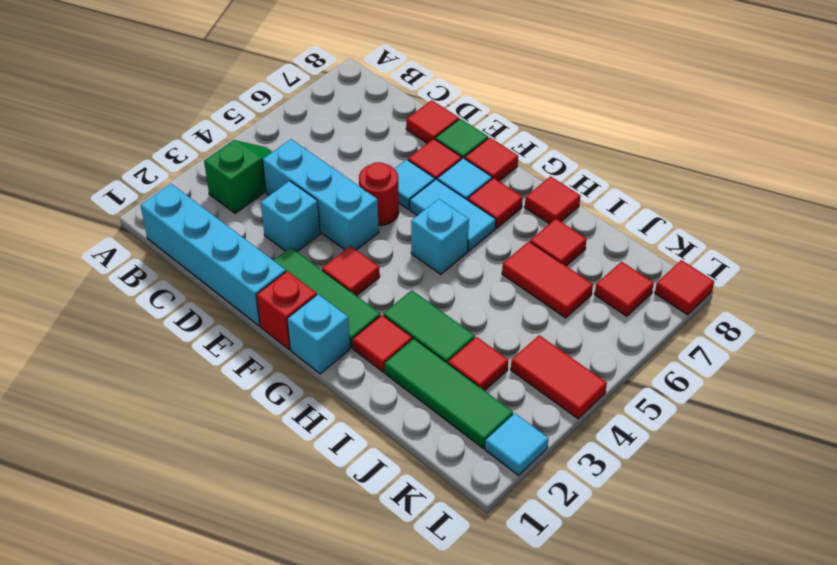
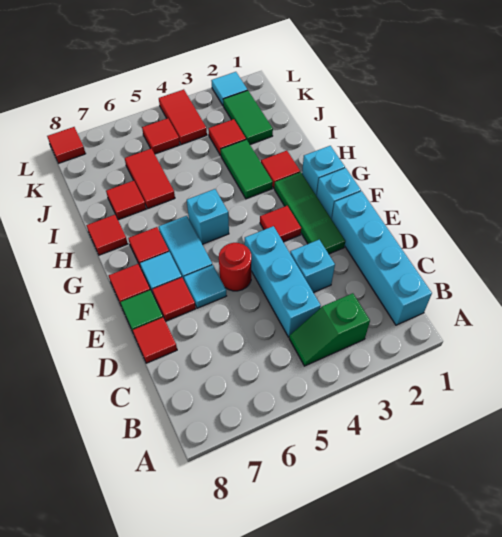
red 1x1 brick [256,271,317,349] -> cyan 1x1 brick [317,168,361,219]
green 1x3 tile [385,339,513,448] -> green 1x2 tile [223,90,273,144]
red 1x1 tile [595,262,654,316] -> red 1x1 tile moved to [142,118,180,154]

